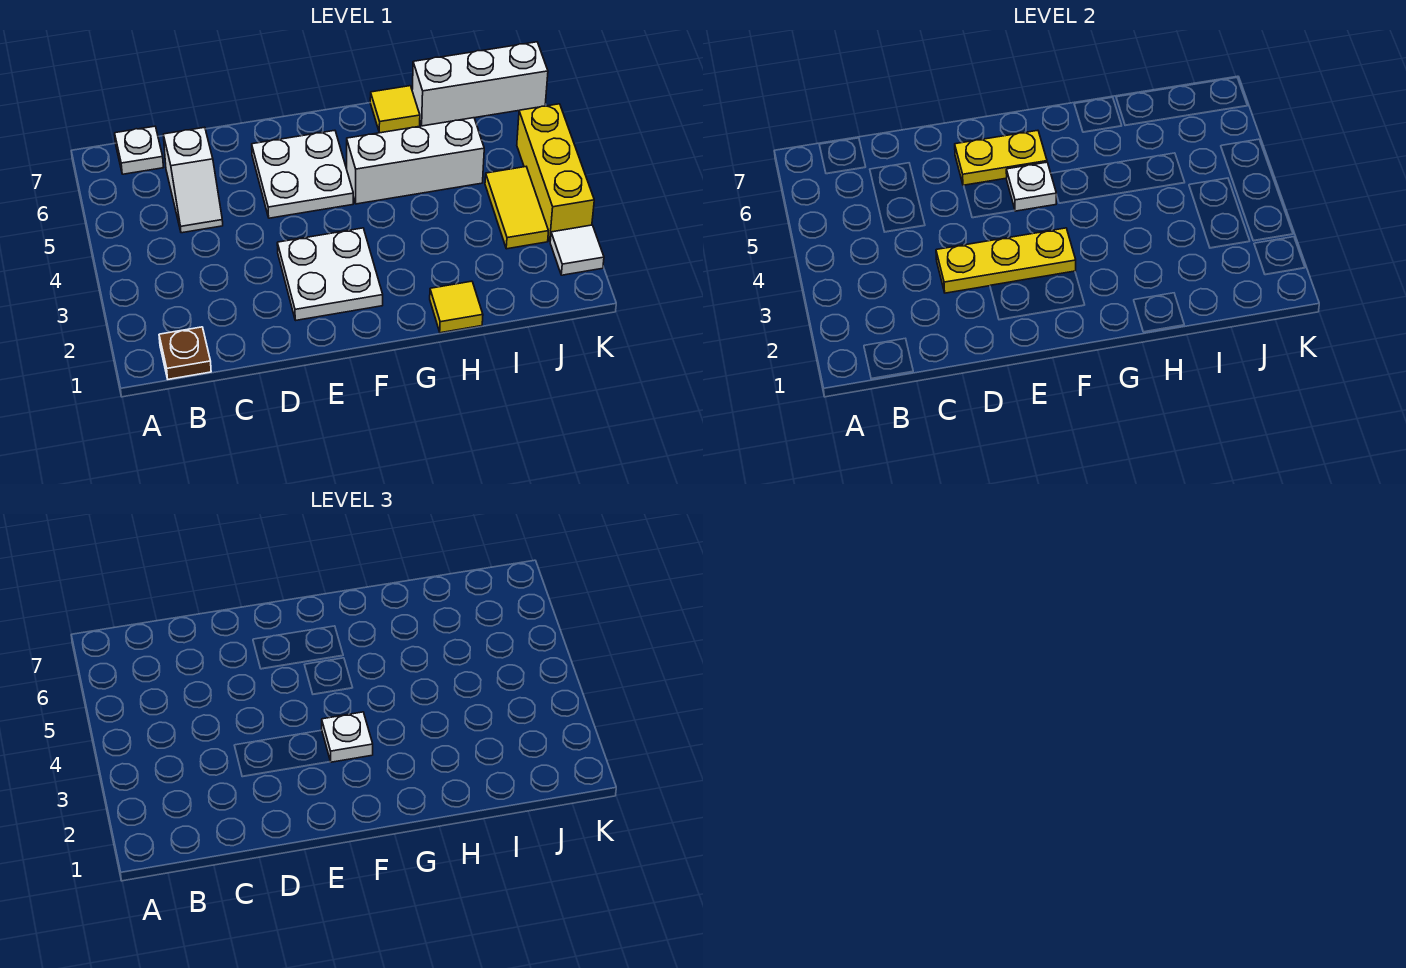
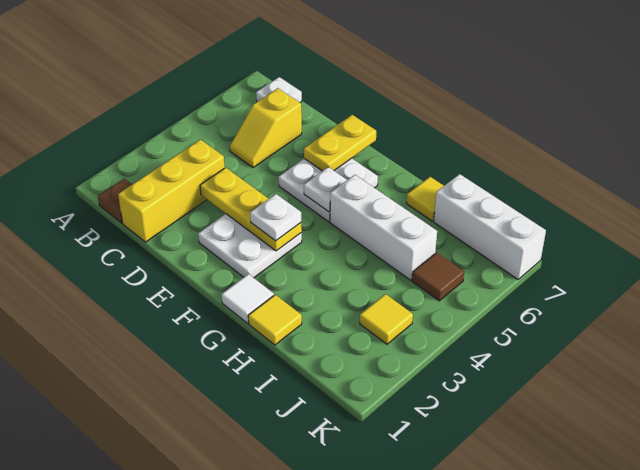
white 1x2 slope [163,127,223,233] -> yellow 1x2 slope [230,88,302,168]
yellow 1x2 plate [955,130,1047,186] -> yellow 1x2 plate turned to [304,115,376,171]
yellow 1x2 tile [485,167,548,249] -> yellow 1x1 tile [360,294,413,344]
none -> brown 1x1 tile [412,253,464,301]
white 1x1 tile [550,225,604,275] -> white 1x1 tile moved to [222,274,274,323]
yellow 1x3 brick [517,104,594,241] -> yellow 1x3 brick moved to [118,139,225,242]

